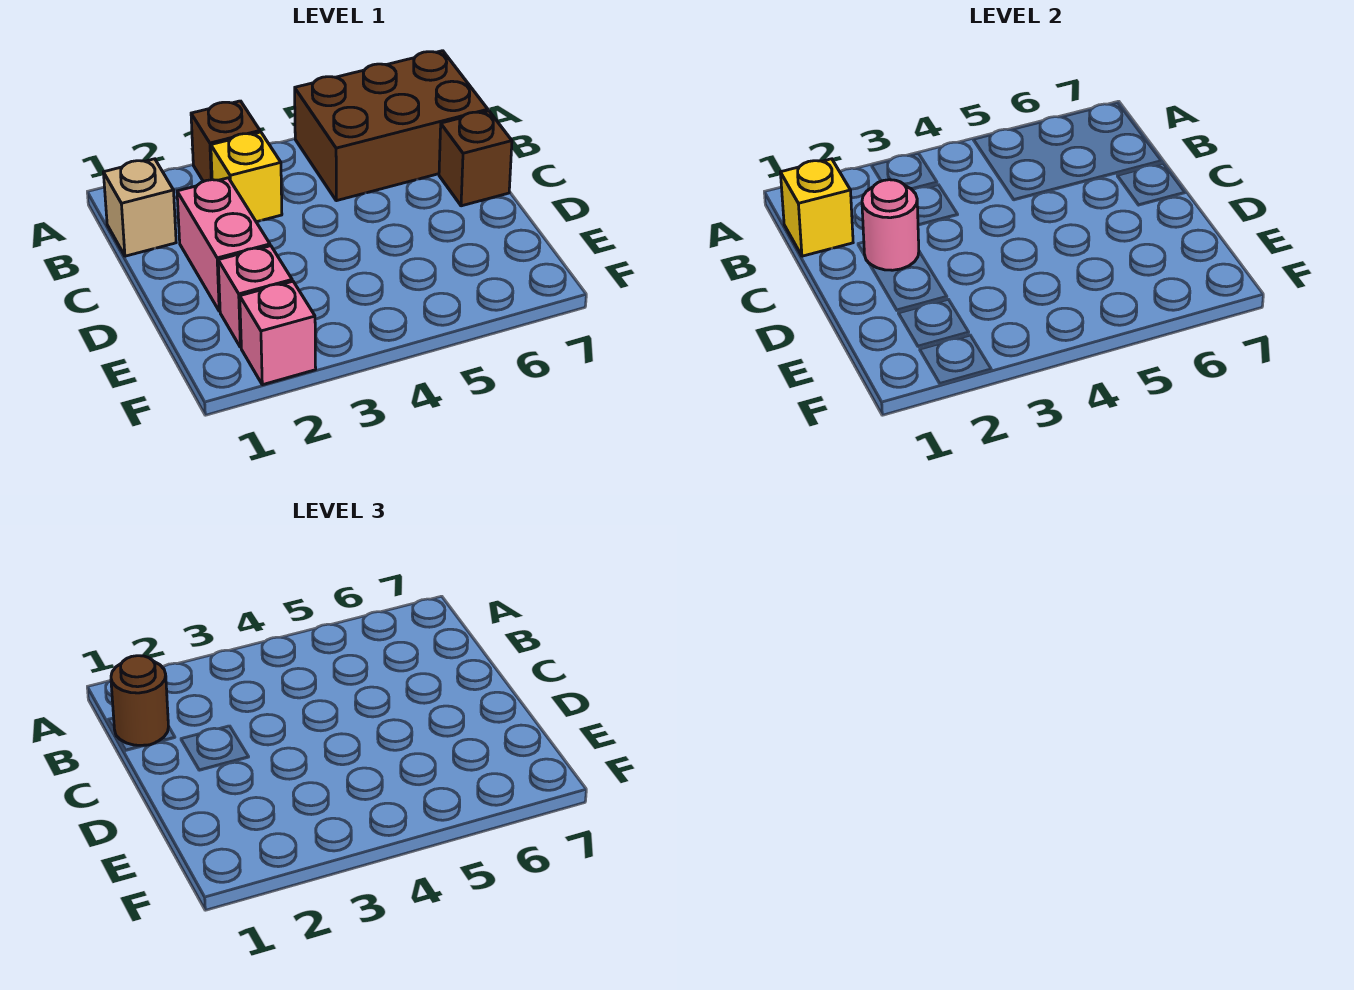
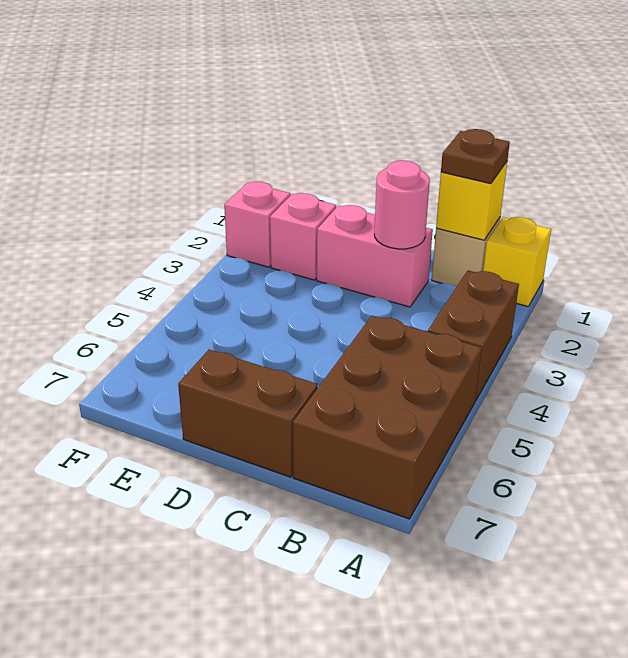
brown 1x1 brick [191,101,260,182] -> brown 1x2 brick [428,271,519,401]
brown 1x1 round brick [111,656,169,745] -> brown 1x1 plate [441,129,510,184]
yellow 1x1 brick [211,132,282,222] -> yellow 1x1 brick moved to [483,217,551,306]
brown 1x1 brick [439,111,512,206] -> brown 1x2 brick [178,350,318,477]

